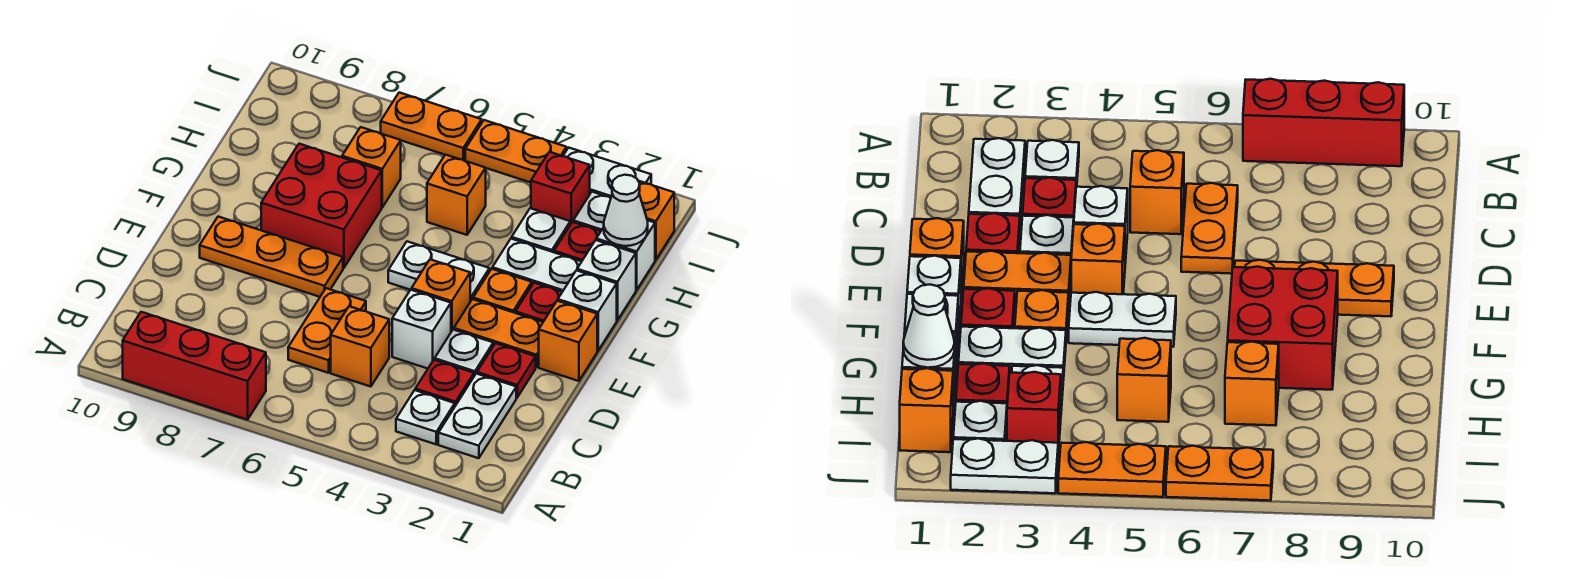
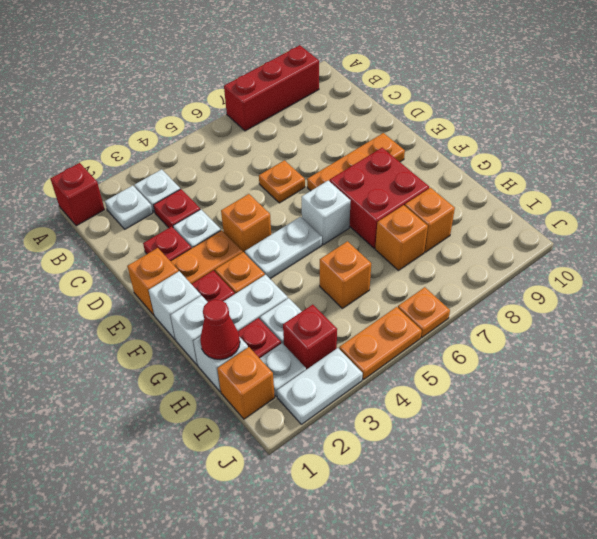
none -> red 1x1 brick [50,163,105,226]
white 1x2 plate [438,374,516,458] -> white 1x1 plate [105,186,153,229]
orange 1x1 brick [331,306,389,387] -> orange 1x1 brick moved to [405,188,455,252]
orange 1x2 plate [288,288,366,373] -> orange 1x1 plate [259,160,305,203]
white 1x1 brick [392,290,451,369] -> white 1x1 brick moved to [302,181,351,245]
white 1x1 cone [604,175,648,246] -> red 1x1 cone [200,300,240,360]
orange 1x2 plate [381,93,482,160] -> orange 1x1 plate [398,287,450,337]

